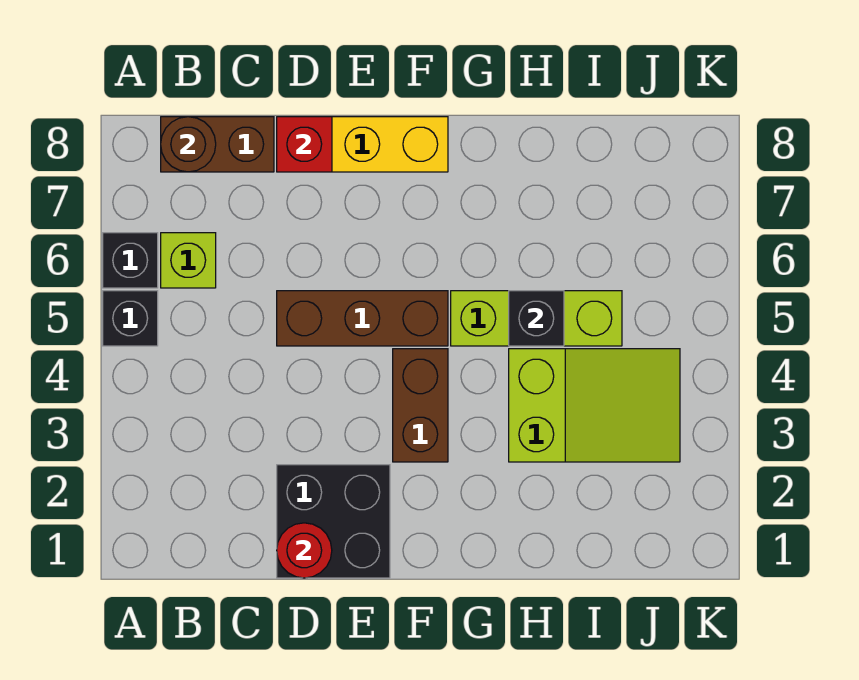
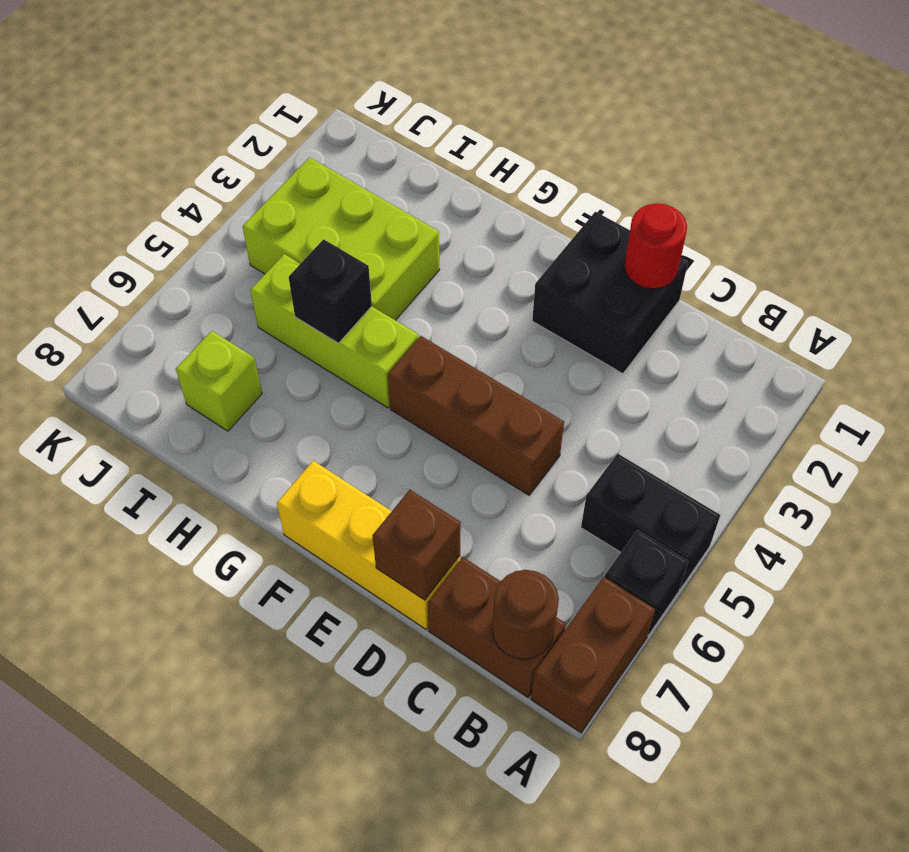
black 1x1 brick [103,291,158,346] -> black 1x2 brick [581,454,720,589]
lime 1x1 brick [161,233,216,288] -> lime 1x1 brick moved to [176,331,262,431]
red 1x1 brick [277,117,332,172] -> brown 1x1 brick [373,490,461,600]
brown 1x2 brick [393,349,448,462] -> brown 1x2 brick moved to [531,577,655,733]
lime 2x3 slope [509,349,680,462] -> lime 2x3 brick [242,157,440,320]

